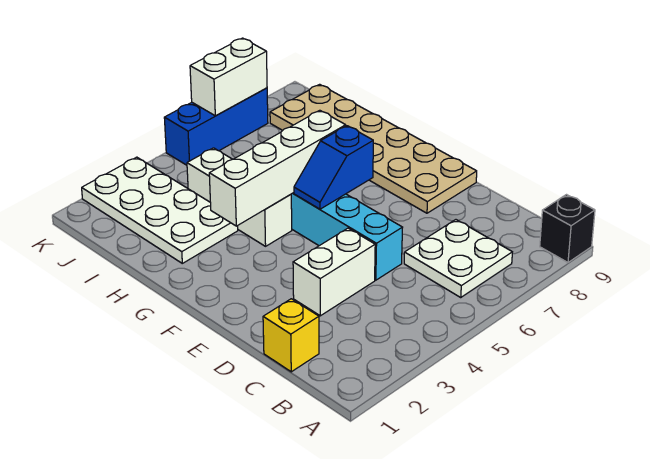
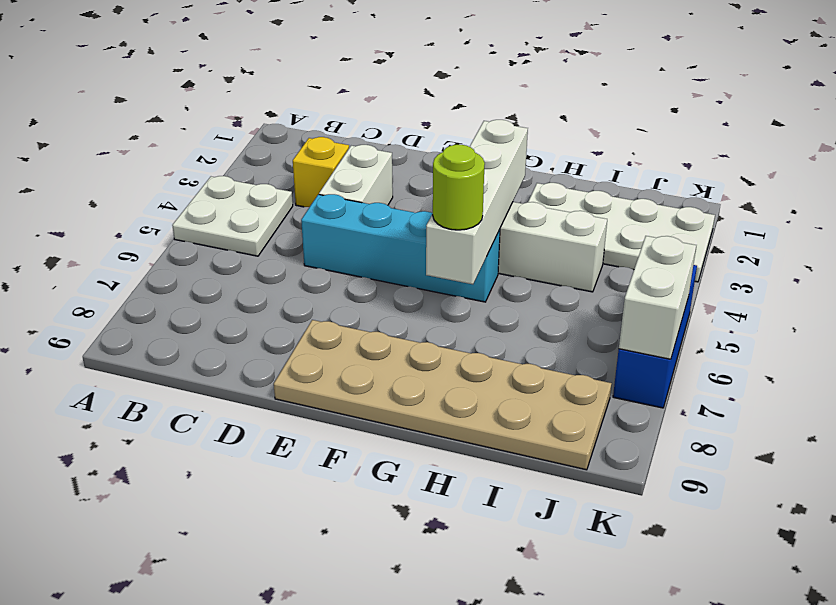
black 1x1 brick [540,195,595,262] -> none
white 2x2 plate [404,220,512,297] -> white 2x2 plate moved to [172,176,293,256]
yellow 1x1 brick [263,299,319,372] -> yellow 1x1 brick moved to [293,137,349,207]
blue 1x2 slope [294,126,373,209] -> none
none -> lime 1x1 round brick [433,145,485,230]

